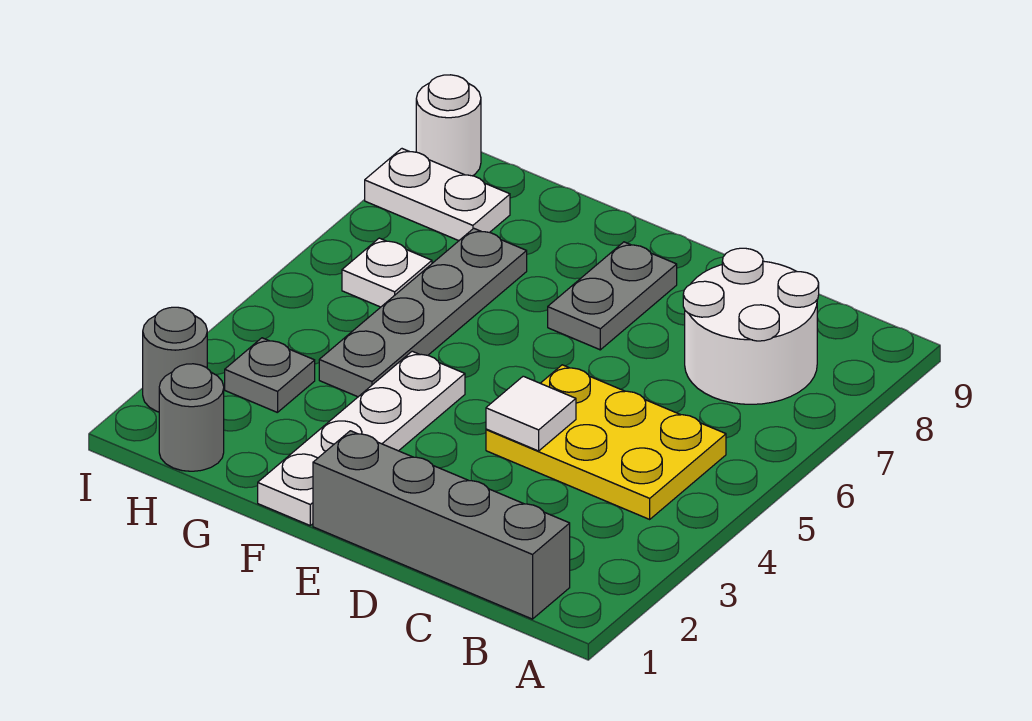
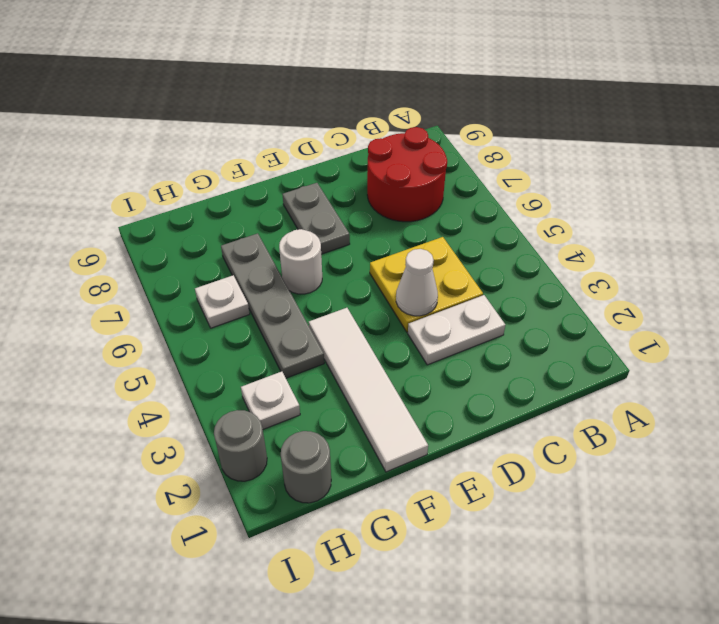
grey 1x4 brick [313,431,570,619] -> none
yellow 2x3 plate [486,365,726,519] -> yellow 2x2 plate [370,237,483,332]
white 2x2 round brick [683,248,819,404] -> red 2x2 round brick [367,127,447,222]
white 1x1 tile [486,376,576,451] -> white 1x1 cone [396,249,438,316]
white 1x4 plate [258,351,465,525] -> white 1x4 tile [309,308,428,472]
grey 1x1 plate [225,338,315,413] -> white 1x1 plate [241,371,300,429]
white 1x2 plate [365,149,510,241] -> white 1x2 plate moved to [408,295,505,365]
white 1x1 round brick [416,75,481,176] -> white 1x1 round brick moved to [279,229,322,294]

